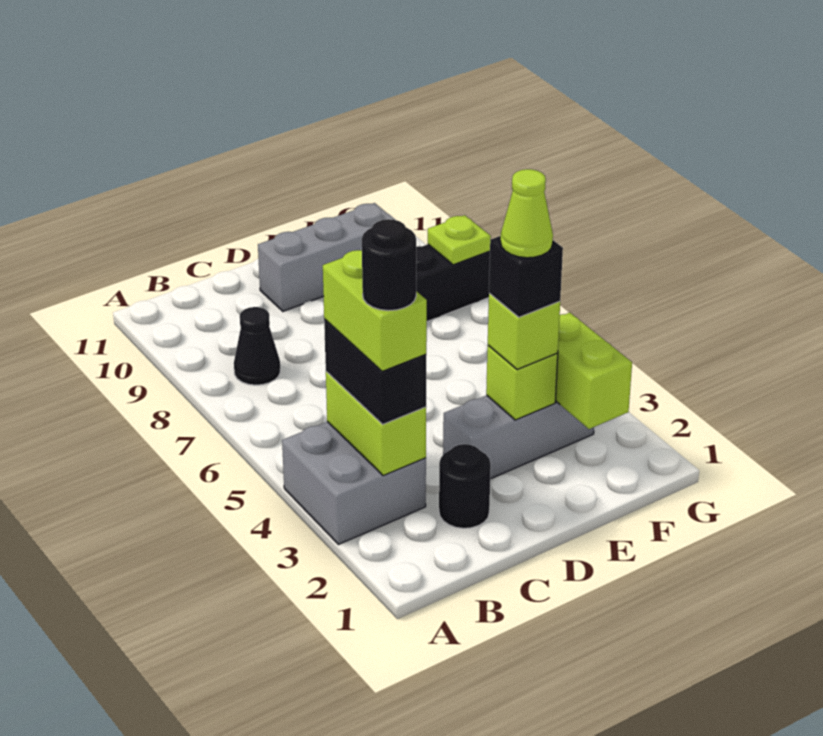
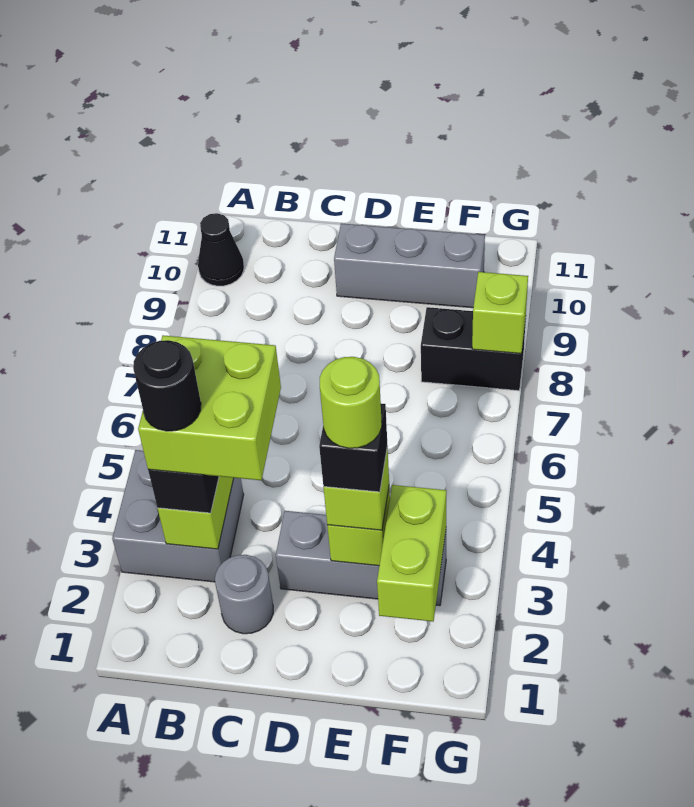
lime 1x2 brick [323,250,427,371] -> lime 2x2 brick [138,335,281,480]
black 1x1 cone [234,307,280,385] -> black 1x1 cone moved to [198,213,244,286]
black 1x1 round brick [439,444,491,528] -> grey 1x1 round brick [215,555,273,634]
lime 1x1 cone [501,169,553,258] -> lime 1x1 round brick [320,357,382,448]
lime 1x1 plate [428,215,491,265] -> lime 1x1 brick [472,272,528,354]

